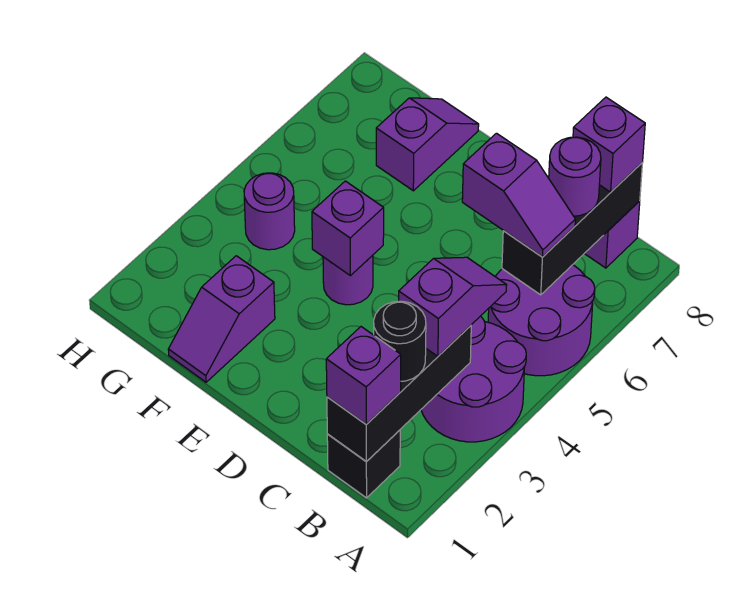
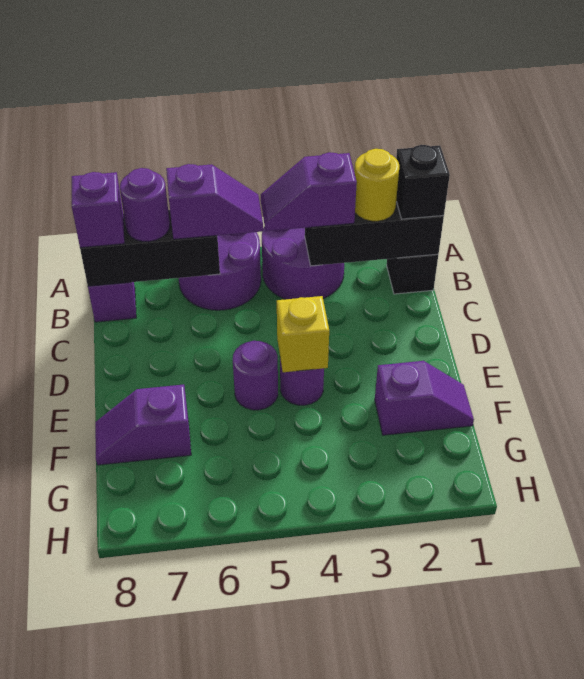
purple 1x1 brick [326,327,401,424] -> black 1x1 brick [396,145,450,219]
black 1x1 round brick [374,301,426,381] -> yellow 1x1 round brick [355,149,399,221]
purple 1x2 slope [462,133,575,257] -> purple 1x2 slope turned to [166,164,263,239]
purple 1x1 brick [312,181,384,276] -> yellow 1x1 brick [277,296,329,372]
purple 1x1 round brick [244,173,295,250] -> purple 1x1 round brick moved to [233,341,278,410]

